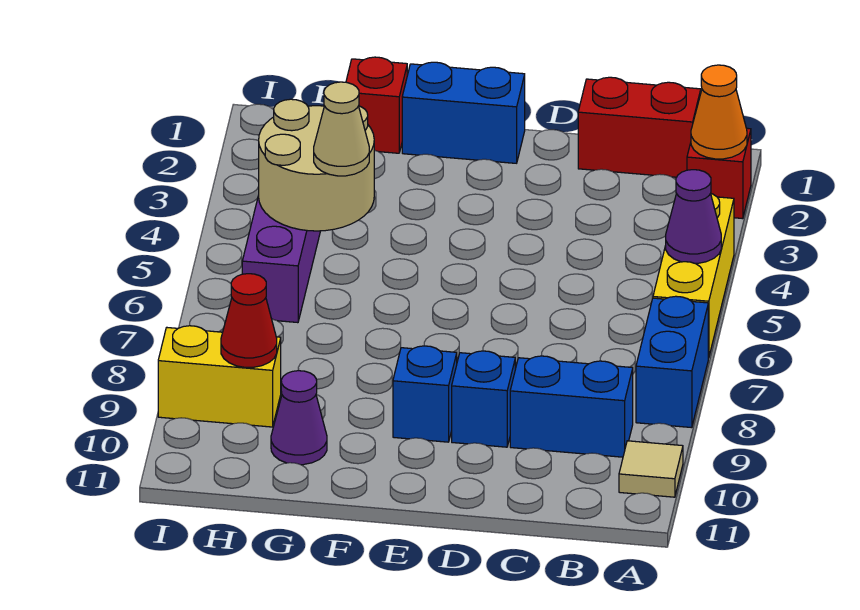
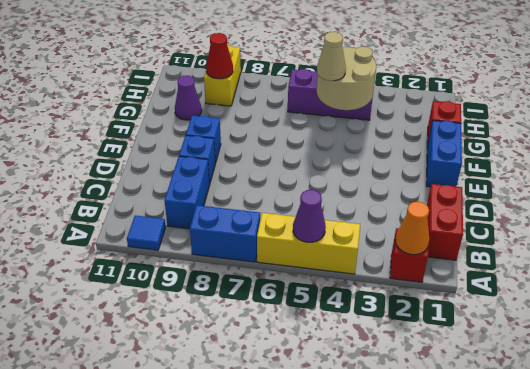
tan 1x1 tile [619,441,683,497] -> blue 1x1 tile [127,216,166,250]

